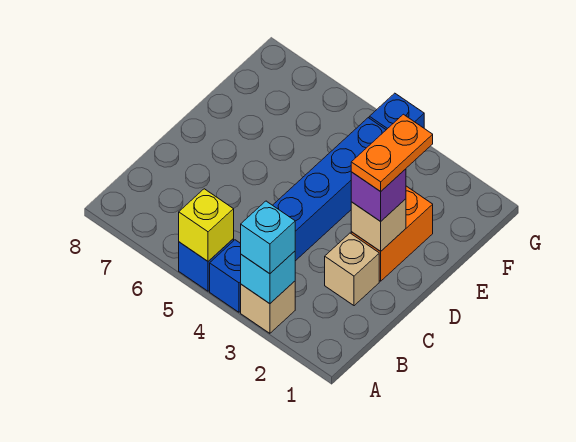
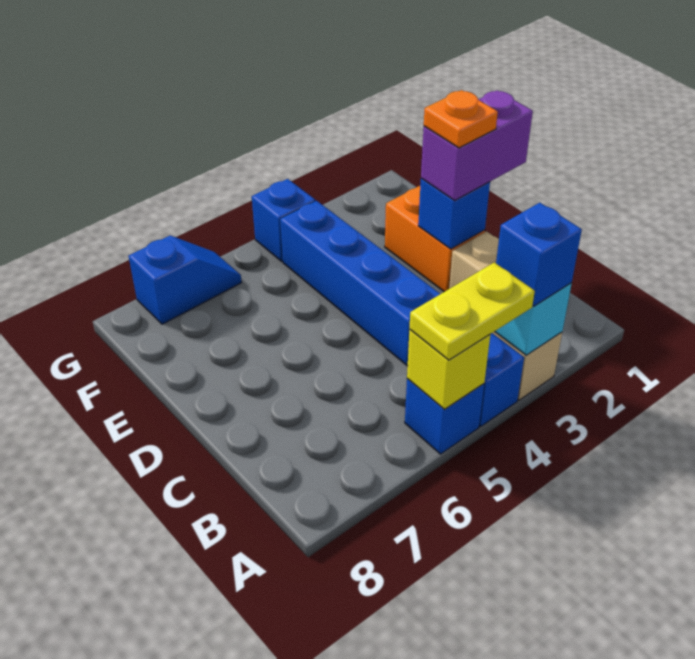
cyan 1x1 brick [241,201,295,274] -> blue 1x1 brick [496,203,582,306]
none -> yellow 1x2 plate [409,262,535,360]
tan 1x1 brick [351,199,406,251] -> blue 1x1 brick [418,178,490,249]
purple 1x1 brick [351,169,406,221] -> purple 1x2 brick [421,90,533,200]
orange 1x2 plate [351,114,433,192] -> orange 1x1 plate [424,90,498,148]
none -> blue 1x2 slope [129,236,241,324]

